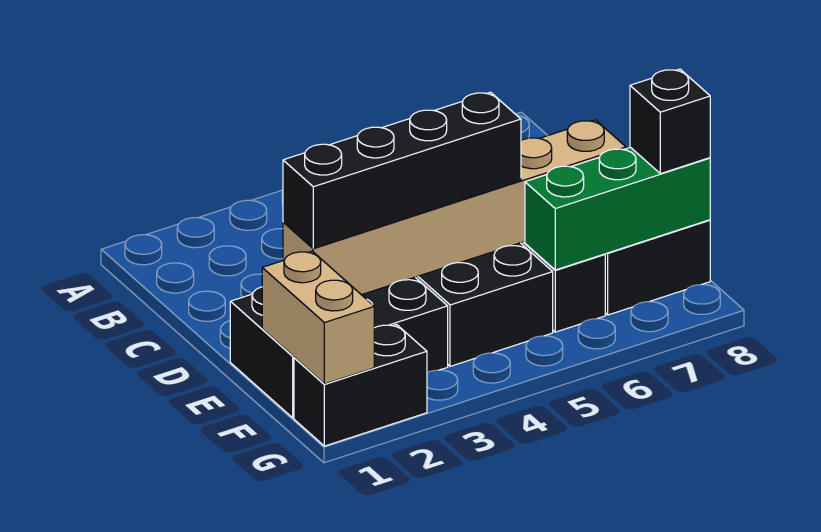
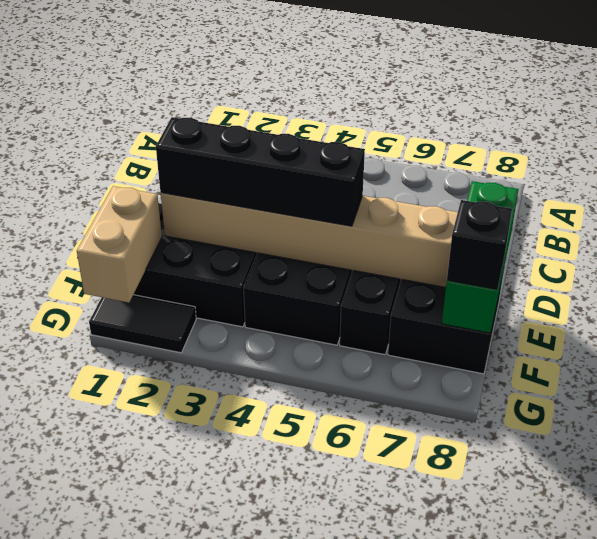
green 1x3 brick [525,147,710,270] -> green 1x3 brick turned to [442,181,518,333]
black 1x2 brick [294,325,427,446] -> black 1x2 tile [89,295,196,353]

